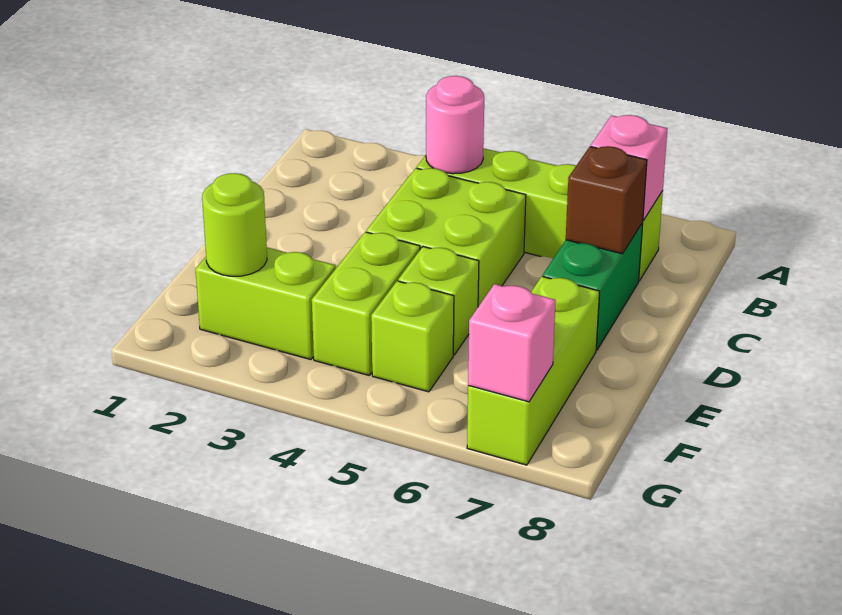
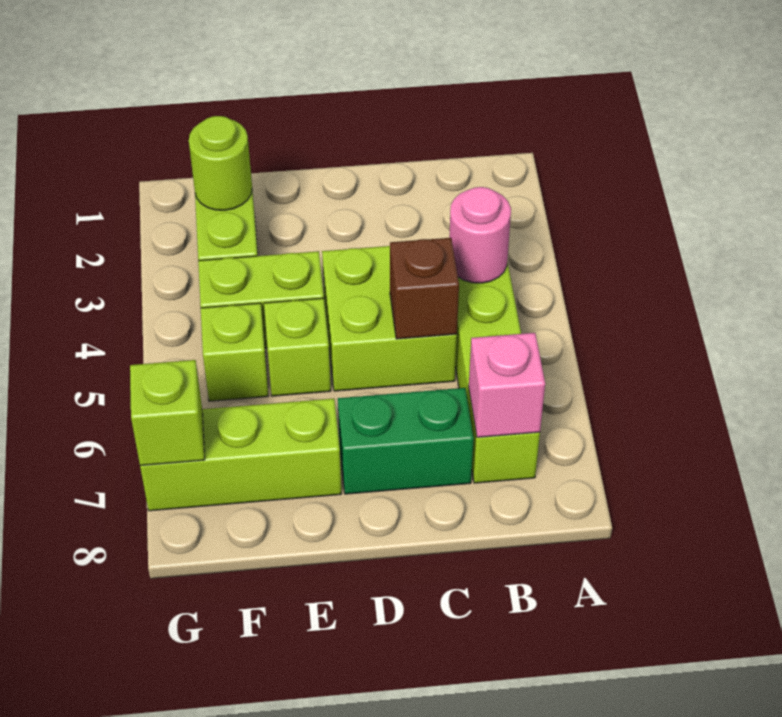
brown 1x1 brick [566,146,647,254] -> brown 1x1 brick moved to [390,238,459,339]
pink 1x1 brick [468,284,556,402] -> lime 1x1 brick [130,360,205,465]

